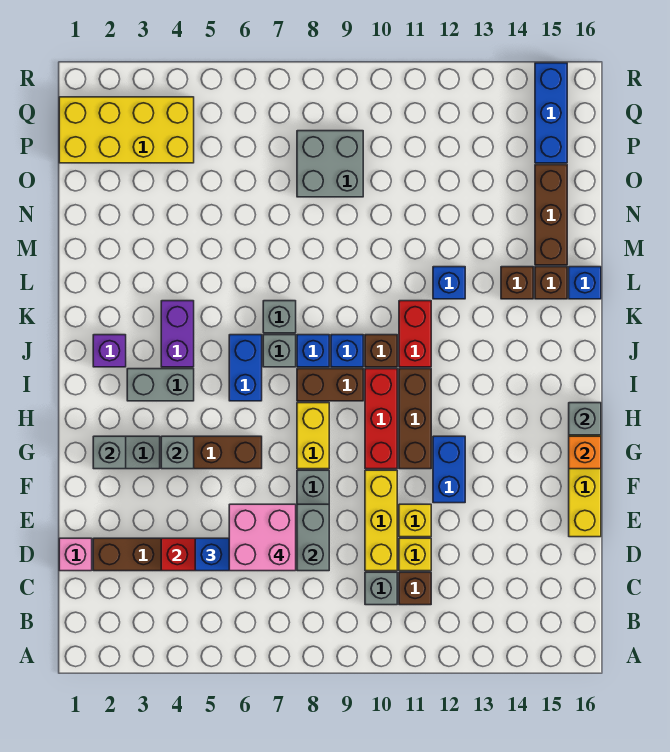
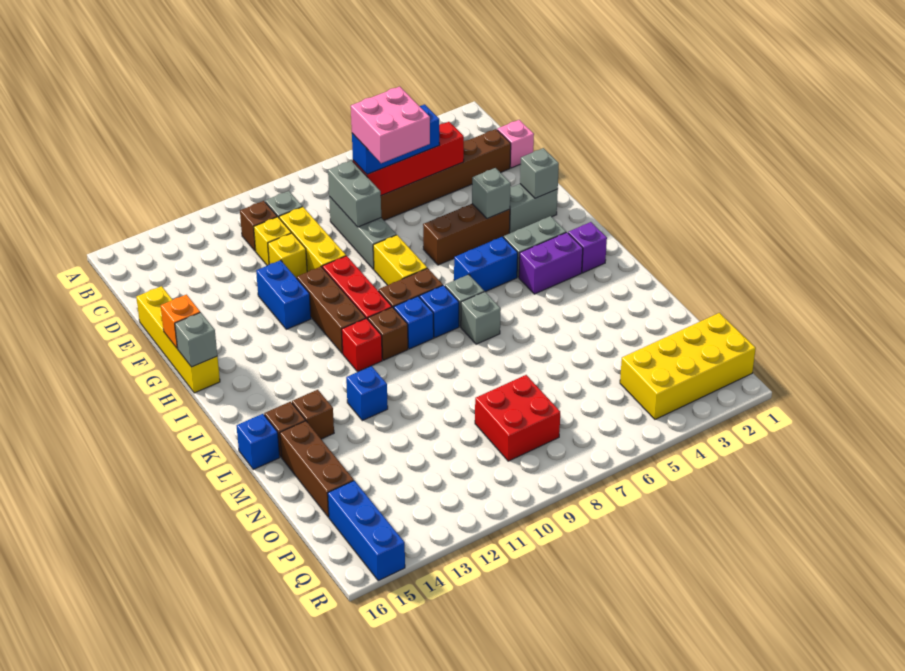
blue 1x2 brick [229,335,262,401] -> blue 1x2 brick turned to [454,237,518,292]
purple 1x2 brick [161,301,194,367] -> purple 1x2 brick turned to [519,232,583,294]
red 1x2 brick [399,301,431,367] -> red 1x1 brick [342,318,382,372]
grey 2x2 brick [297,131,363,197] -> red 2x2 brick [475,375,560,461]

